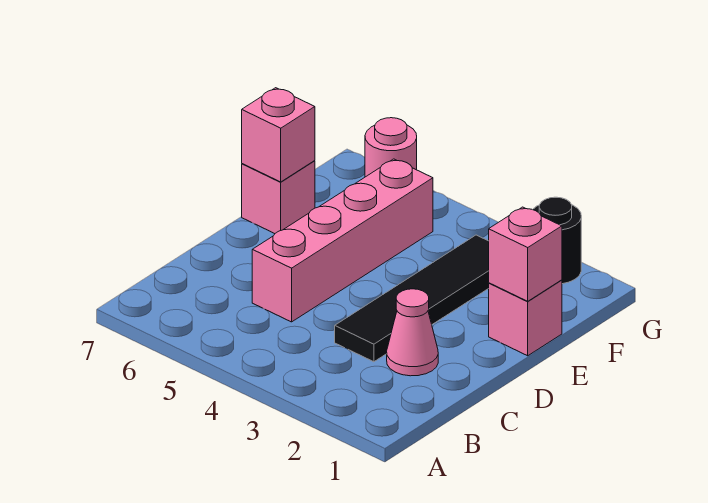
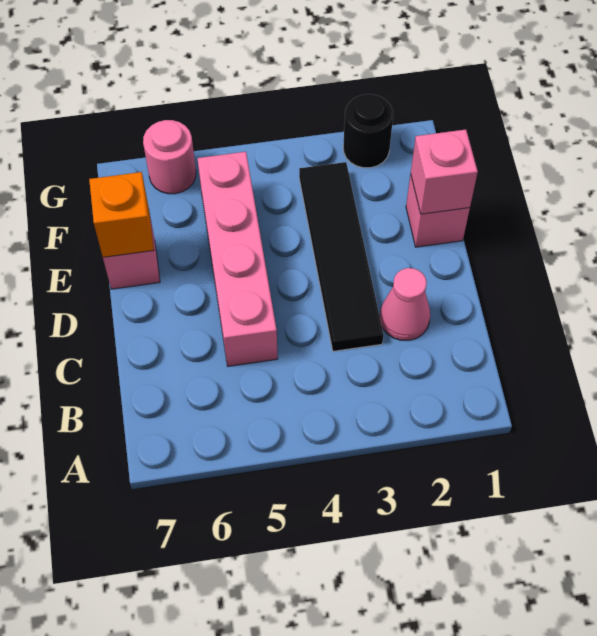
pink 1x1 brick [242,88,315,182] -> orange 1x1 brick [89,172,154,257]

